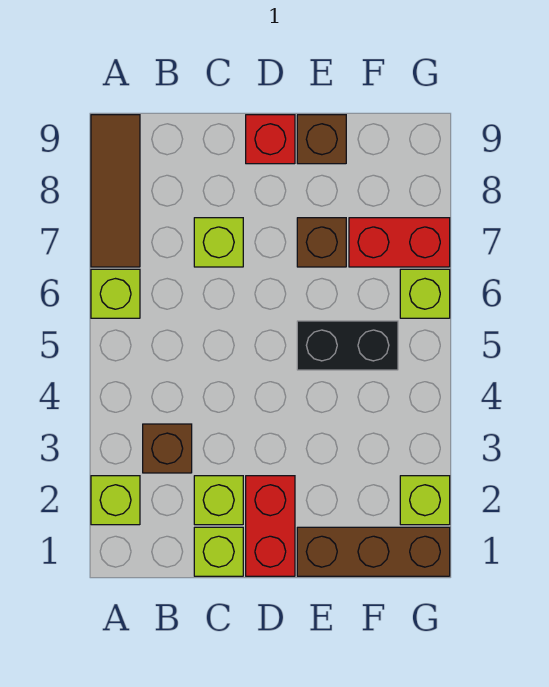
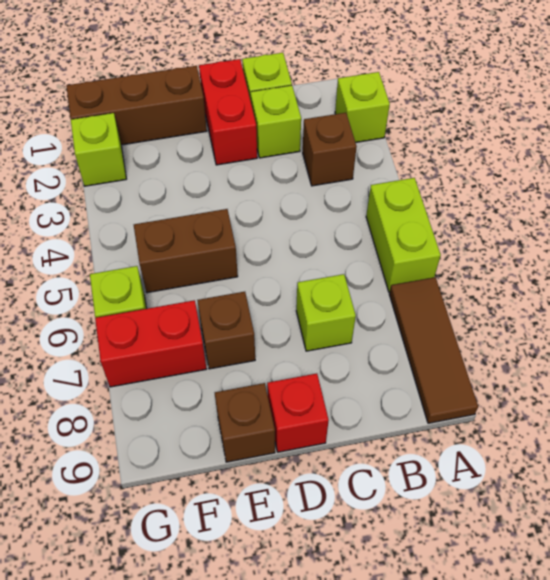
lime 1x1 brick [91,269,140,318] -> lime 1x2 brick [366,178,441,292]
black 1x2 brick [297,321,398,370] -> brown 1x2 brick [134,209,238,293]

